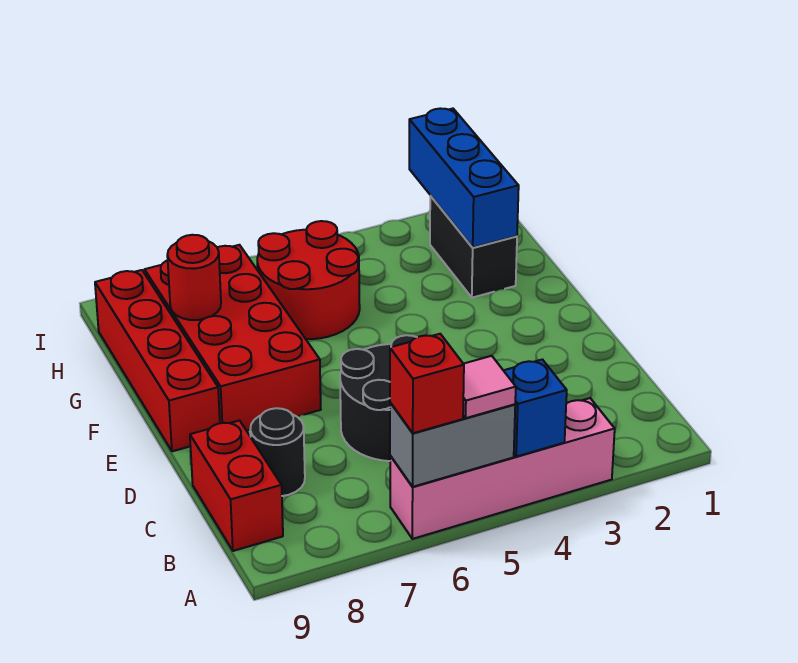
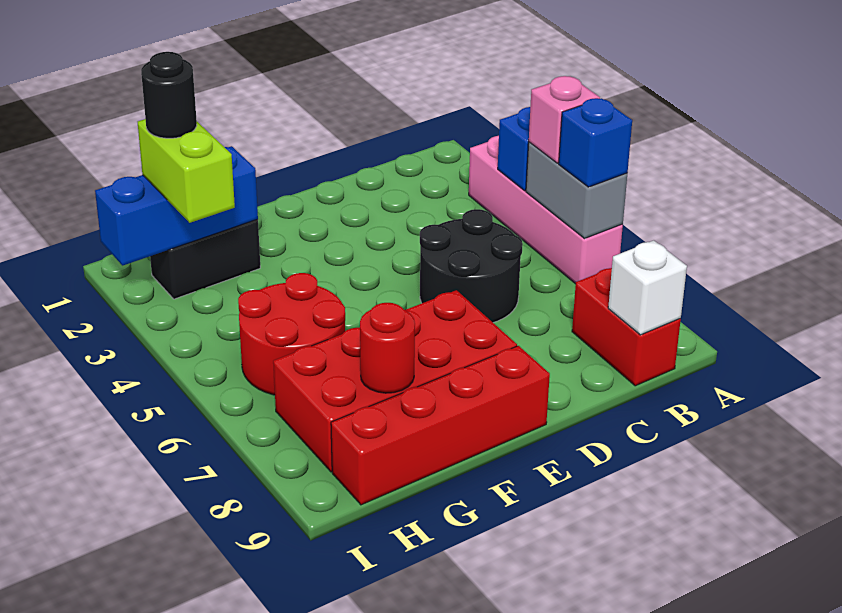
pink 1x1 tile [463,356,516,418] -> pink 1x1 brick [529,76,600,163]
red 1x1 brick [390,334,464,433] -> blue 1x1 brick [559,98,632,187]
red 1x2 brick [190,421,283,551] -> red 1x2 brick turned to [572,268,681,386]
none -> white 1x1 brick [608,240,687,335]
black 1x1 round brick [250,408,305,496] -> black 1x1 round brick moved to [141,52,197,138]
none -> lime 1x2 brick [138,119,235,223]

